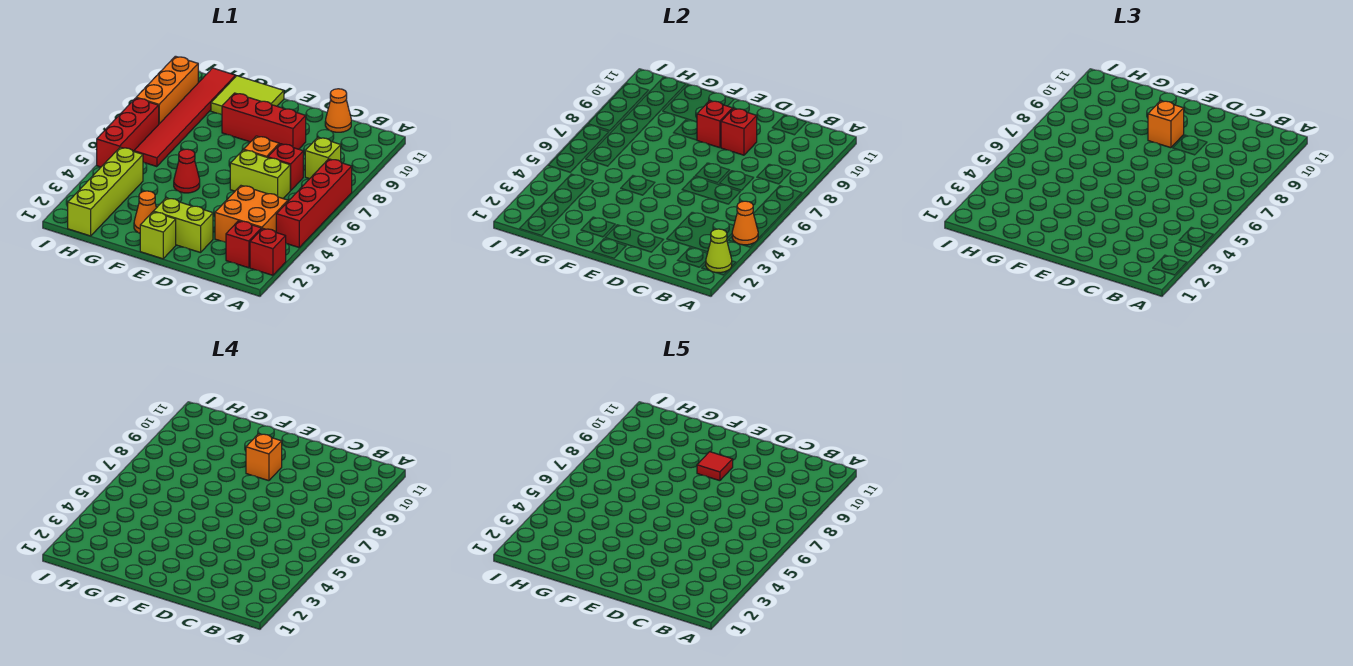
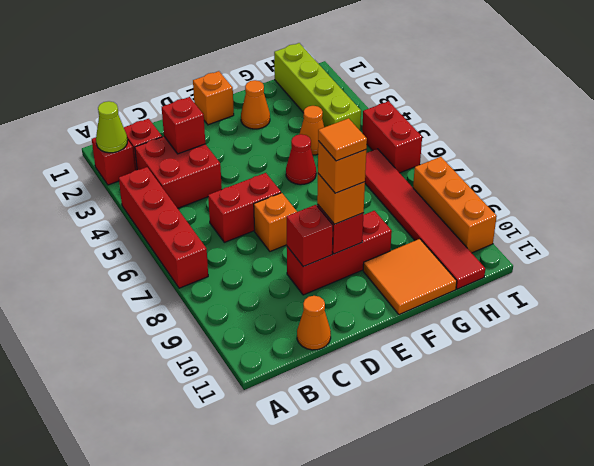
orange 1x1 cone [732,201,758,245] -> orange 1x1 cone moved to [299,106,324,155]
orange 2x2 brick [215,186,288,242] -> red 2x2 brick [135,137,222,208]
lime 1x1 brick [305,138,341,179] -> none
lime 1x2 brick [230,150,291,198] -> red 1x2 brick [208,173,281,242]
red 1x1 brick [268,144,303,190] -> red 1x1 brick moved to [162,97,205,154]
lime 1x2 brick [153,198,213,253] -> none
lime 1x1 brick [140,212,176,259] -> orange 1x1 brick [193,71,234,125]
red 1x1 tile [697,452,733,481] -> orange 1x1 tile [318,118,367,161]
lime 2x2 tile [211,76,284,115] -> orange 2x2 tile [363,239,457,315]
red 1x3 brick [97,98,159,167] -> red 1x2 brick [362,101,422,173]

